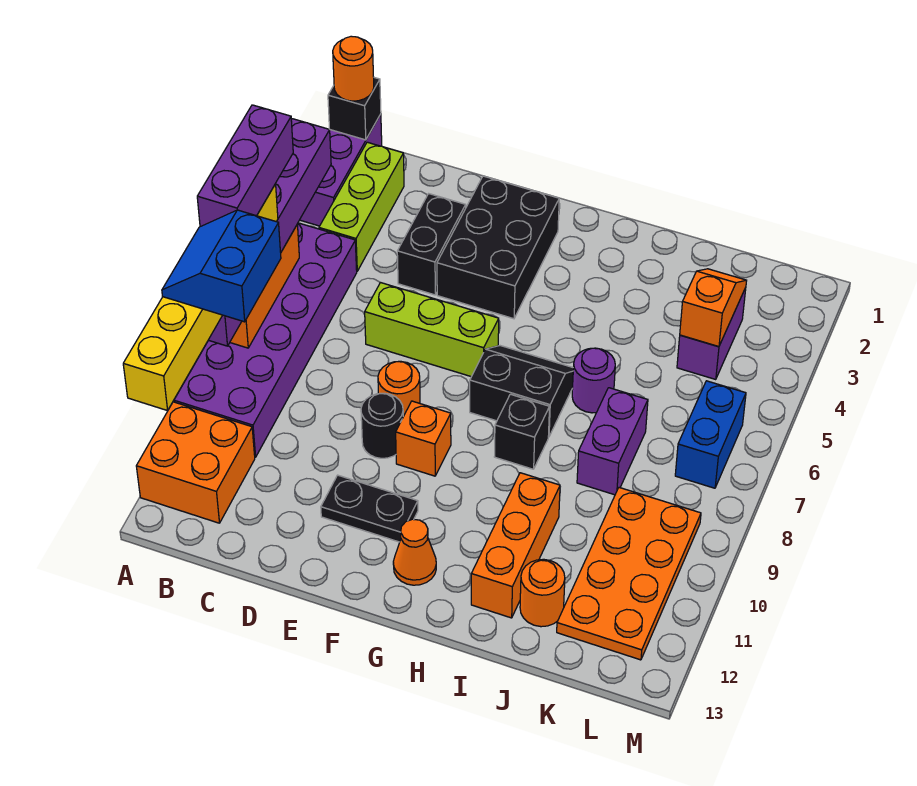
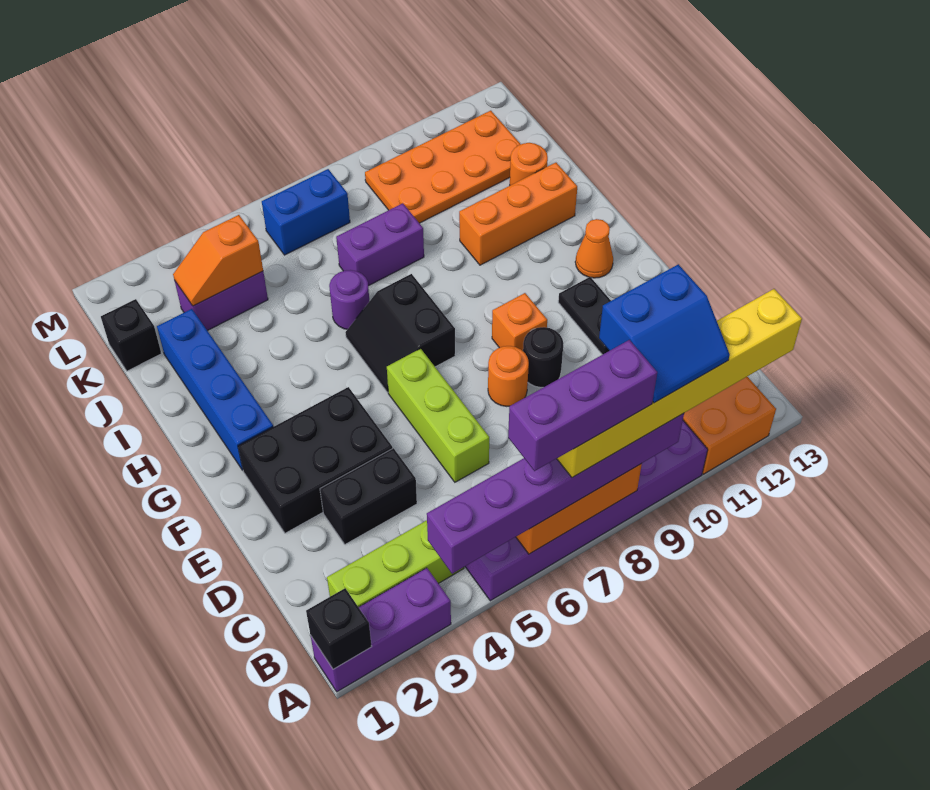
orange 1x1 round brick [333,36,374,101] -> none
none -> blue 1x4 brick [157,309,273,470]
black 1x1 brick [494,394,549,469] -> black 1x1 brick moved to [101,299,161,371]

